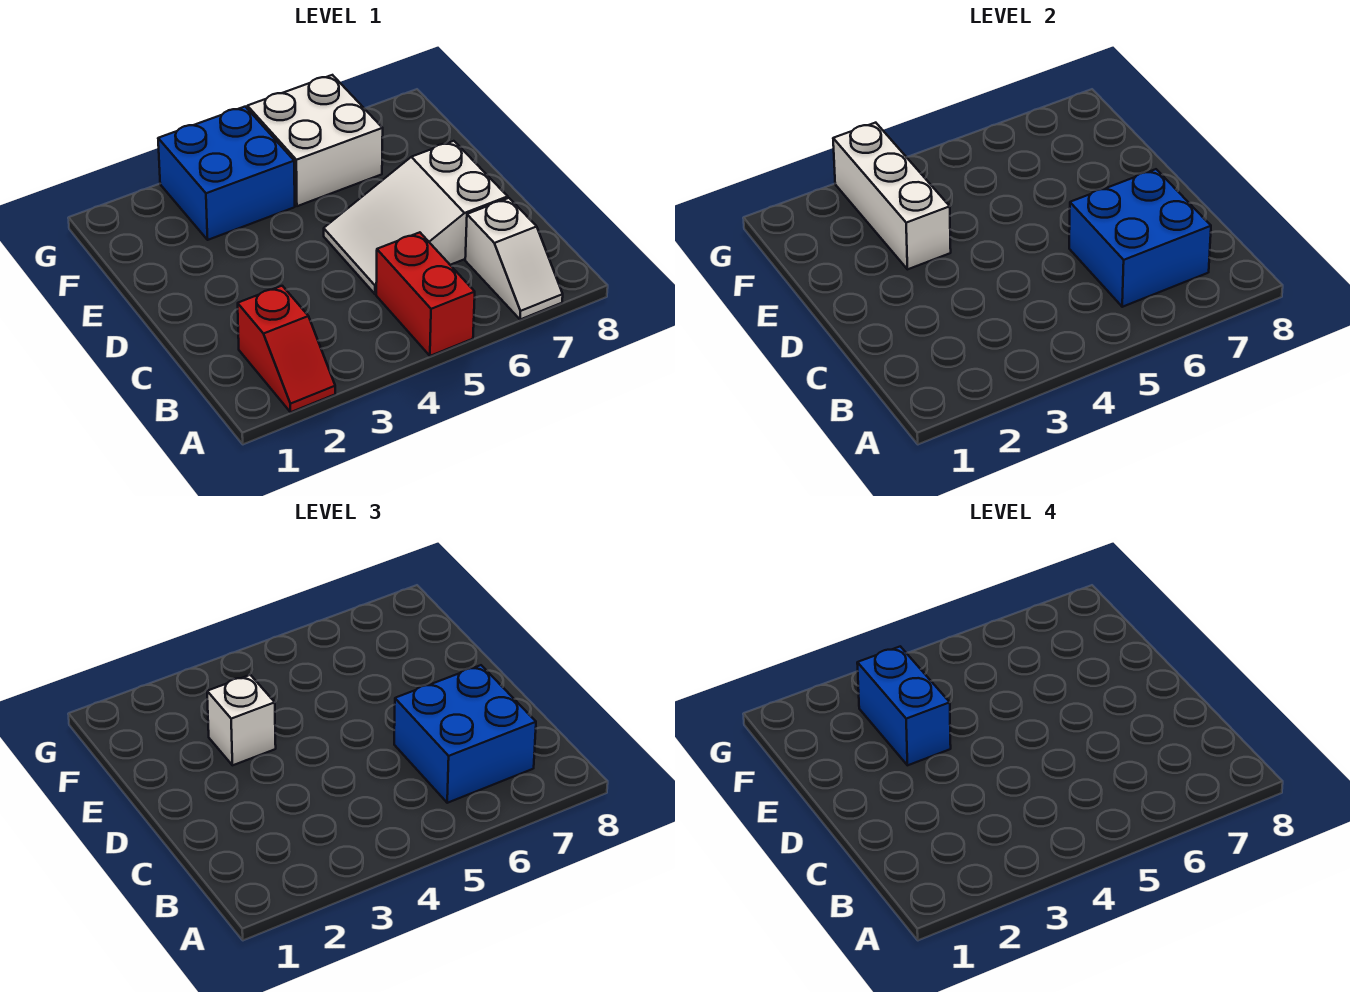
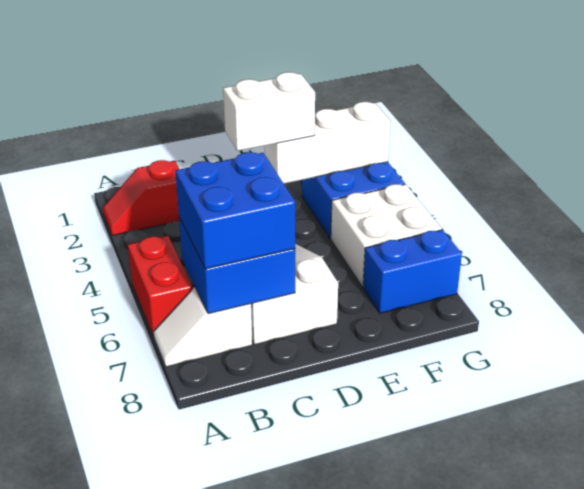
red 1x2 brick [376,232,475,356] -> red 1x2 brick turned to [128,236,192,337]
white 1x1 brick [207,675,276,765] -> white 1x2 brick [223,72,315,151]
blue 1x2 brick [857,646,951,765] -> blue 1x2 brick moved to [363,230,462,313]

